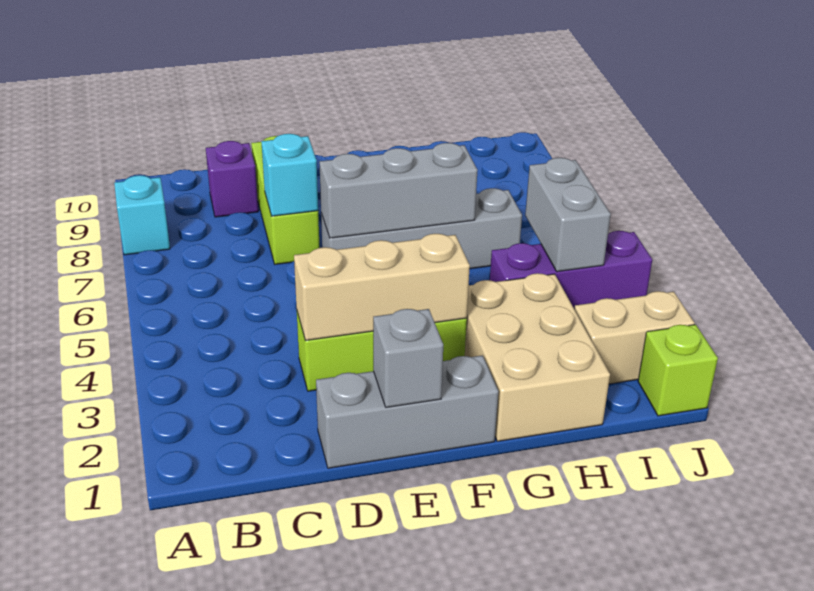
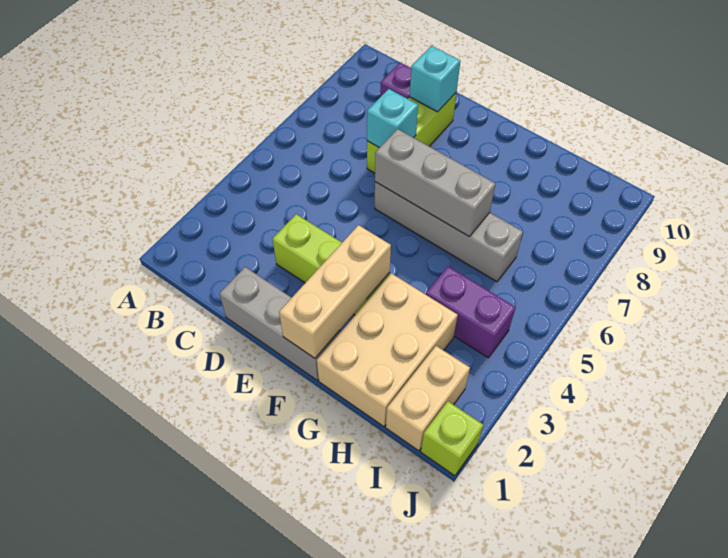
cyan 1x1 brick [114,175,170,255] -> cyan 1x1 brick moved to [410,46,460,112]
tan 1x3 brick [294,234,470,341] -> tan 1x3 brick turned to [279,225,391,358]
grey 1x1 brick [373,309,443,407] -> none
purple 1x3 brick [490,231,652,308] -> purple 1x2 brick [426,267,516,358]
tan 1x2 brick [574,291,695,384] -> tan 1x2 brick turned to [386,346,470,451]
grey 1x2 brick [525,158,611,272] -> none

